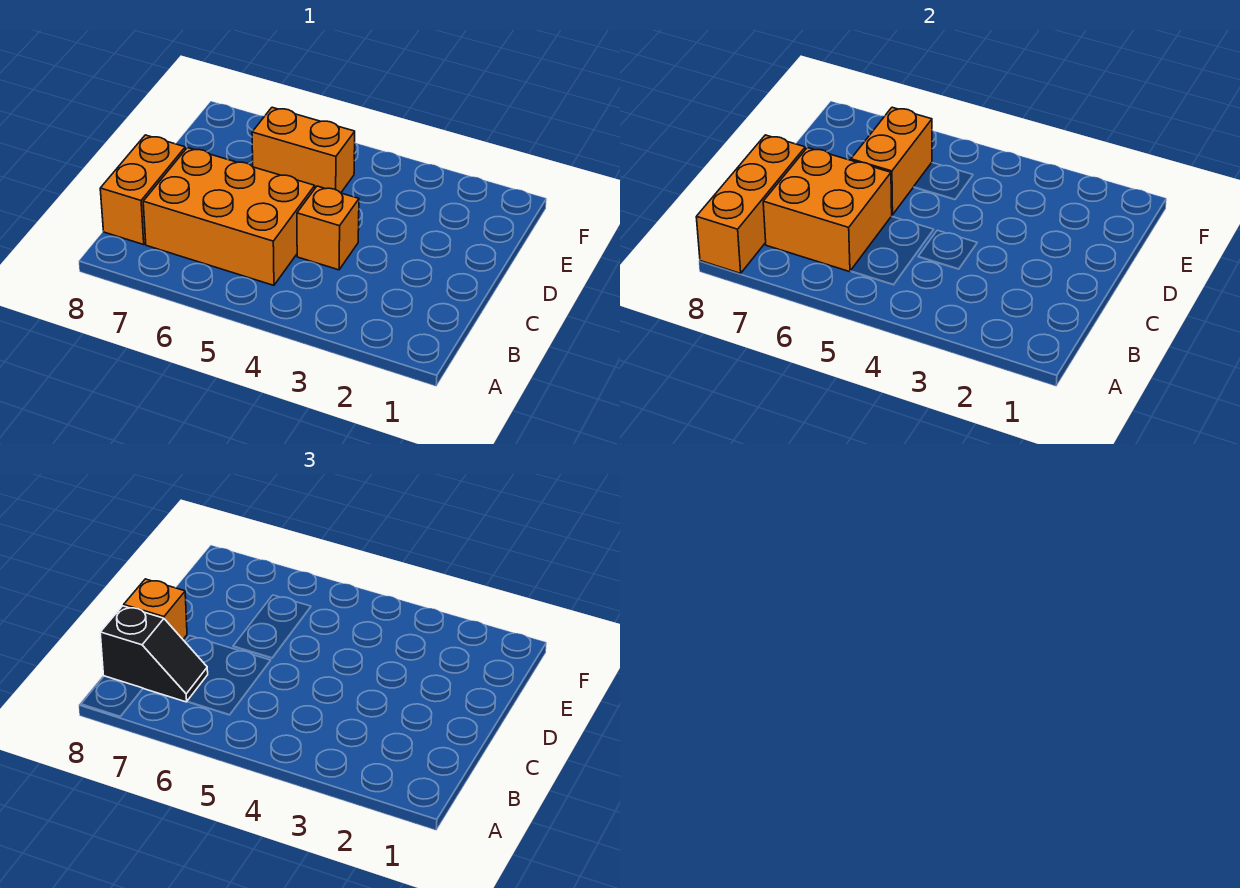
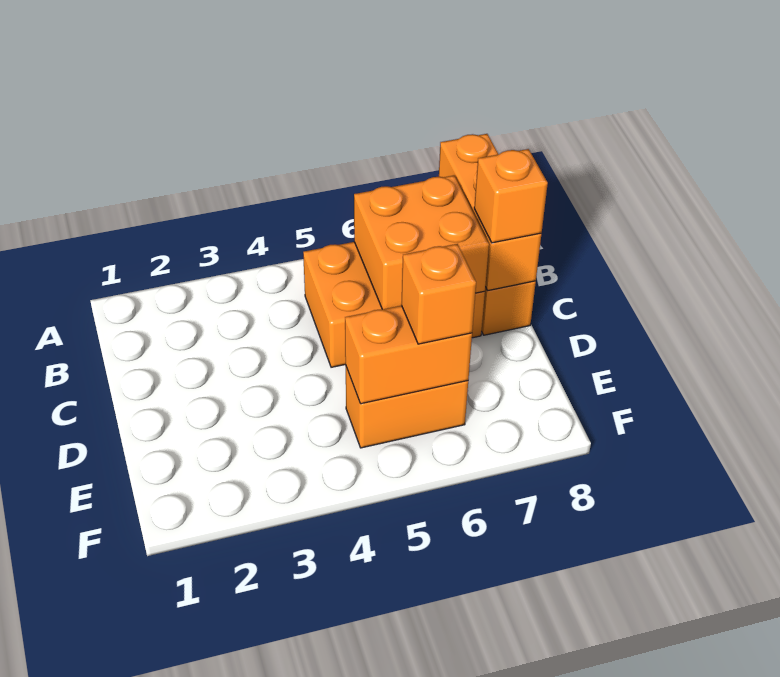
black 1x2 slope [100,606,208,702] -> none
orange 1x1 brick [297,186,359,270] -> orange 1x1 brick moved to [401,244,476,344]
orange 1x2 brick [851,107,932,215] -> orange 1x2 brick turned to [345,306,472,404]

